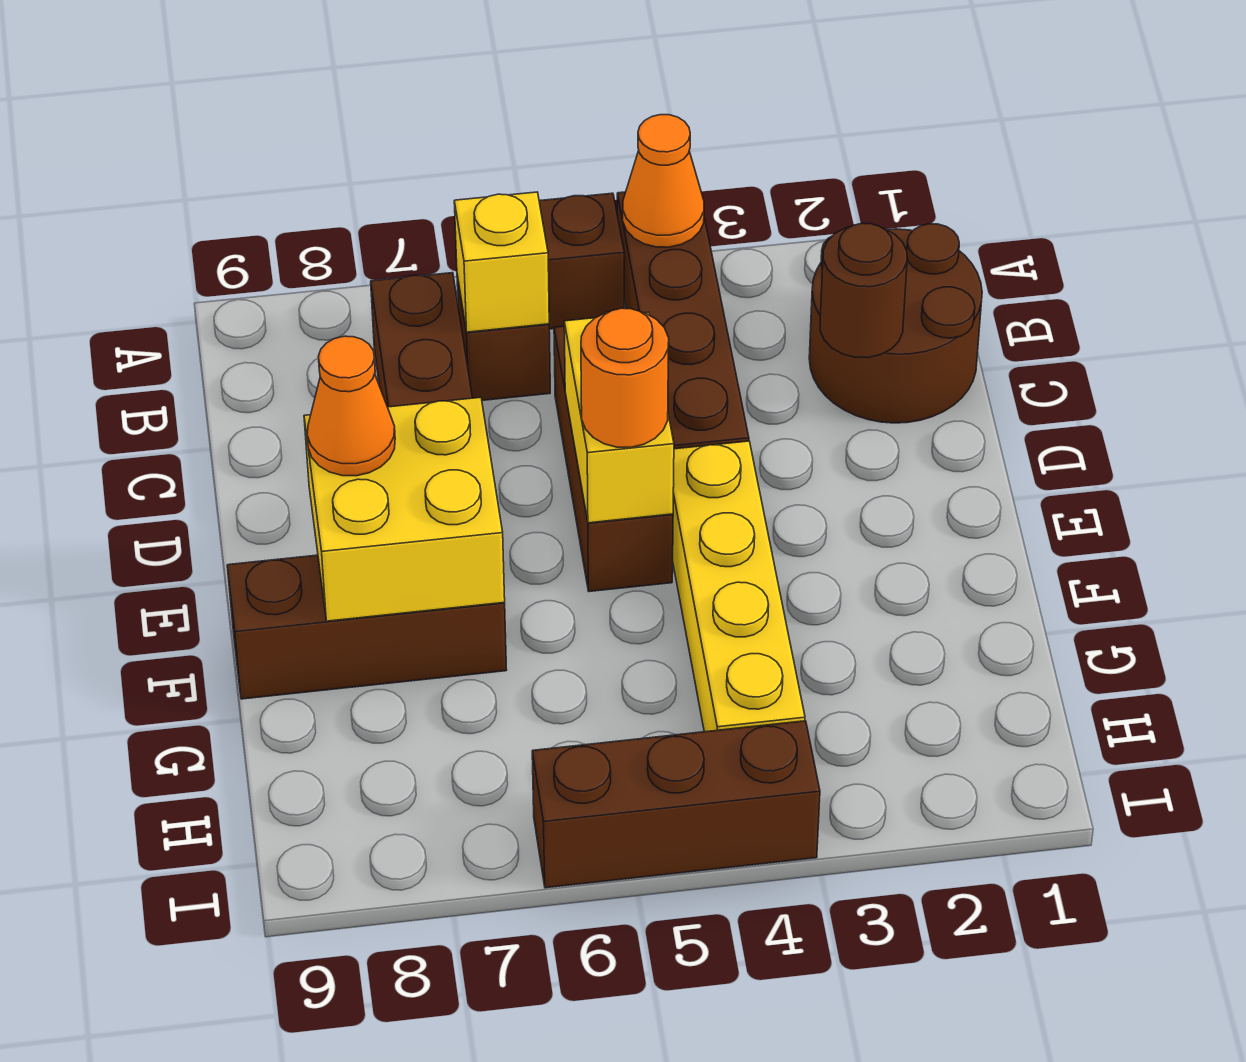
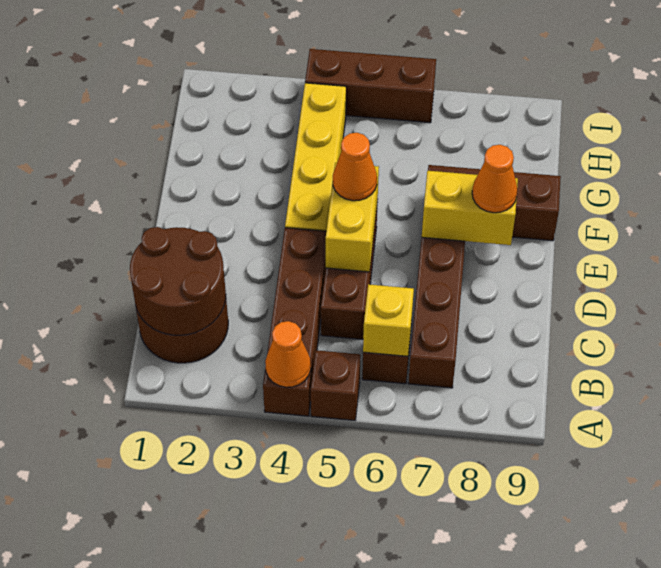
brown 1x1 round brick [820,223,907,358] -> brown 2x2 round brick [130,227,226,335]
orange 1x1 round brick [581,308,669,447] -> orange 1x1 cone [333,133,377,201]
yellow 2x2 brick [304,397,505,621] -> yellow 1x2 brick [422,171,518,245]

